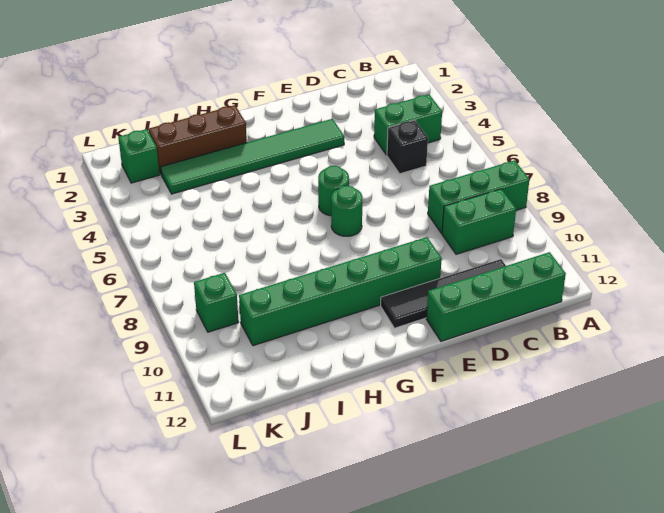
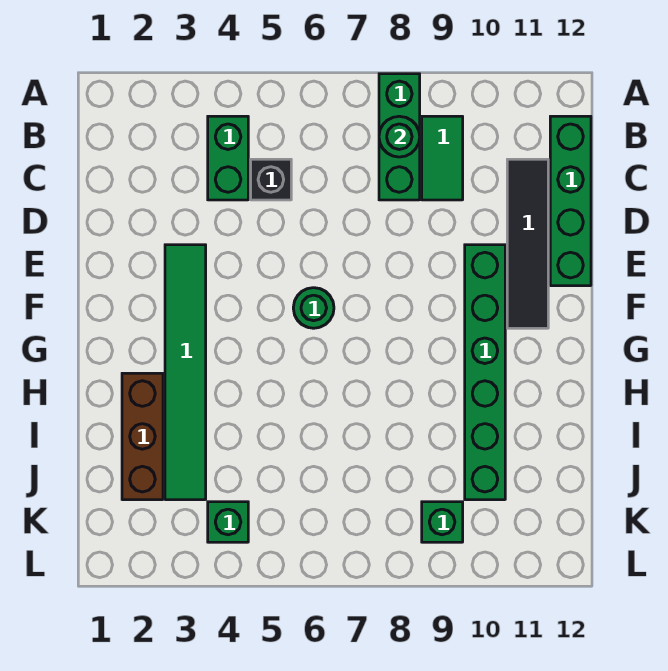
green 1x2 brick [442,189,516,254] -> green 1x2 tile [422,116,463,200]
green 1x1 round brick [331,186,363,236] -> green 1x1 round brick moved to [379,116,420,157]
green 1x1 brick [118,129,160,183] -> green 1x1 brick moved to [208,502,248,542]

